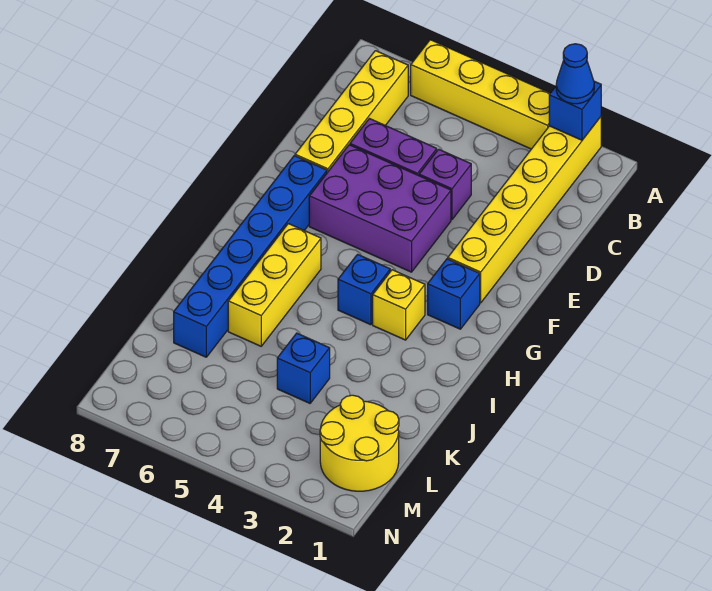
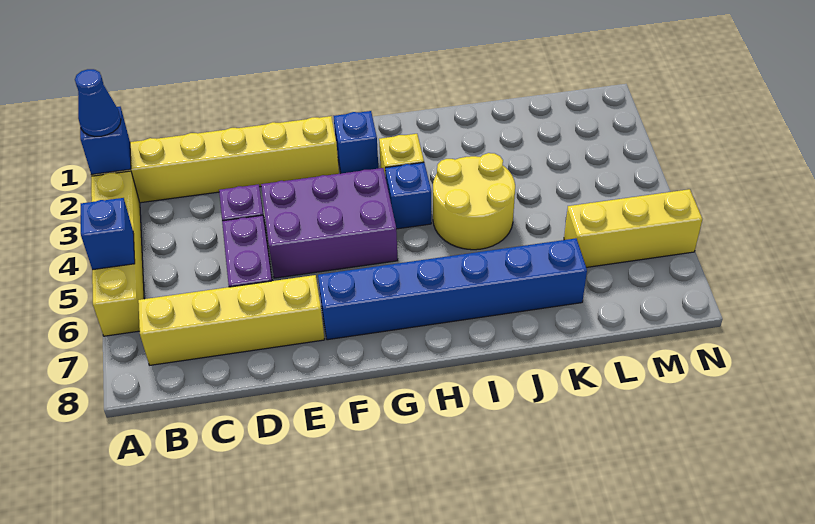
purple 2x3 brick [309,145,451,272] -> purple 2x3 brick turned to [261,168,398,278]
yellow 1x3 brick [228,224,321,346] -> yellow 1x3 brick moved to [564,189,702,267]
blue 1x1 brick [277,333,330,403] -> blue 1x1 brick moved to [81,198,135,270]
yellow 2x2 round brick [320,395,399,491] -> yellow 2x2 round brick moved to [433,153,515,250]

